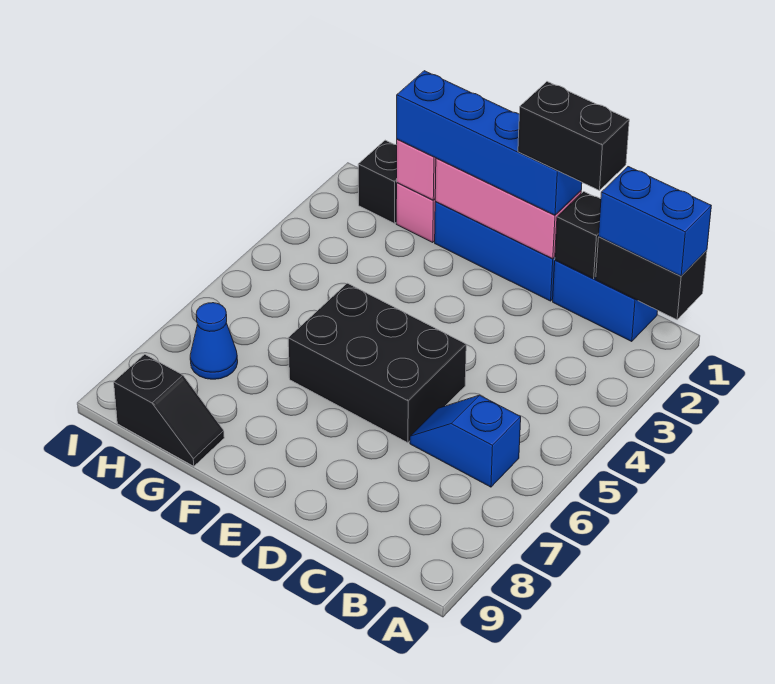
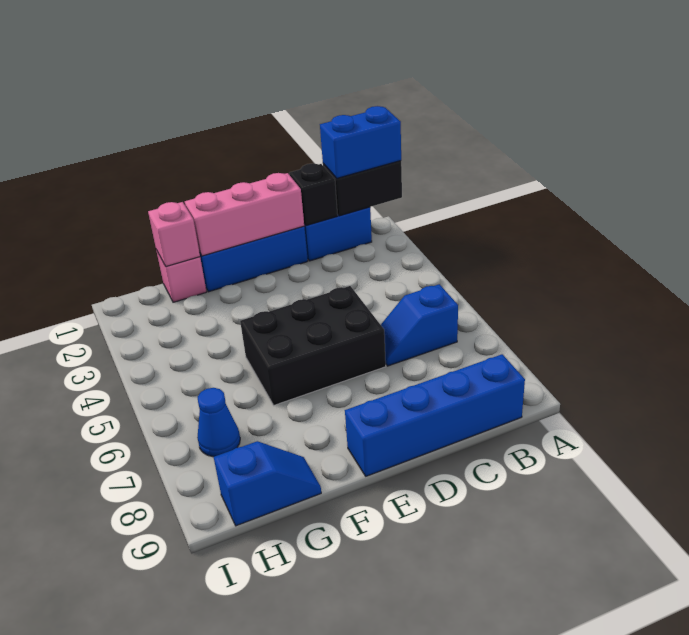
black 1x2 brick [518,82,629,190] -> none
blue 1x4 brick [397,71,582,215] -> blue 1x4 brick moved to [345,354,525,476]
black 1x2 slope [114,354,224,466] -> blue 1x2 slope [214,441,321,526]
black 1x1 brick [358,140,397,223] -> none

